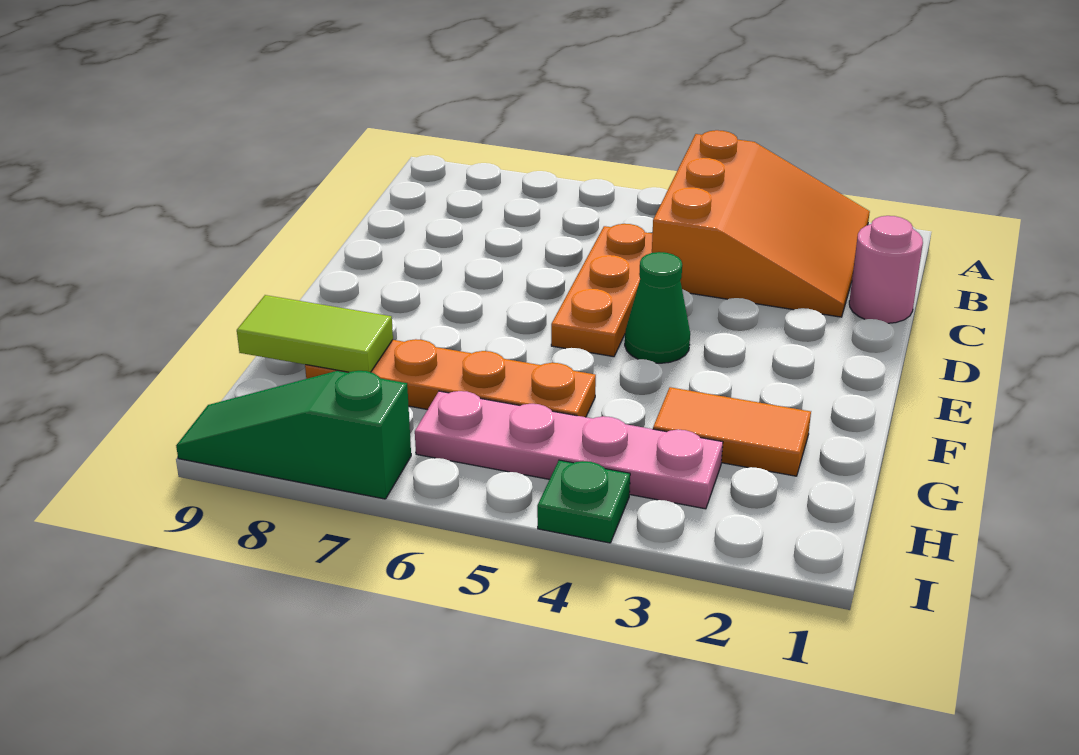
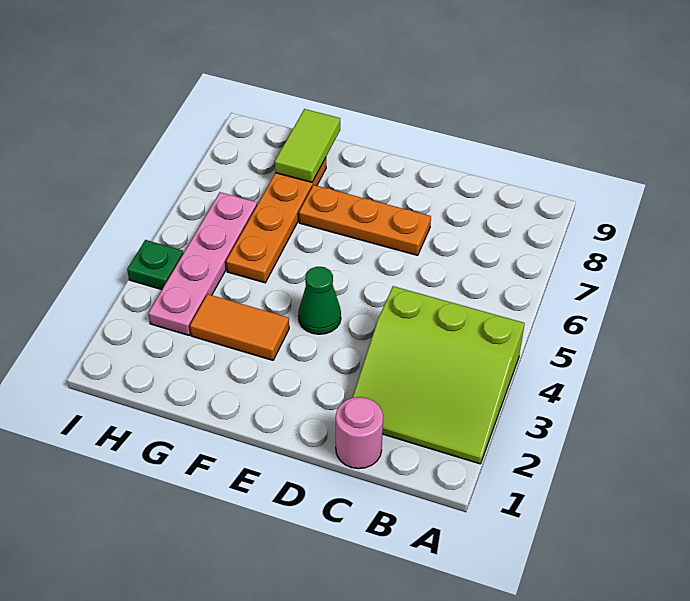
orange 3x3 slope [652,130,870,317] -> lime 3x3 slope [352,286,525,464]
orange 1x3 plate [551,224,653,357] -> orange 1x3 plate moved to [299,185,431,255]
orange 1x2 tile [653,387,811,476] -> orange 1x2 tile turned to [190,294,289,360]
green 1x3 slope [176,371,411,499] -> none

